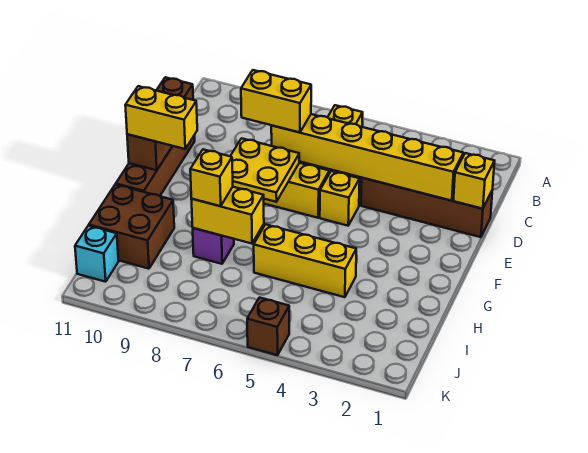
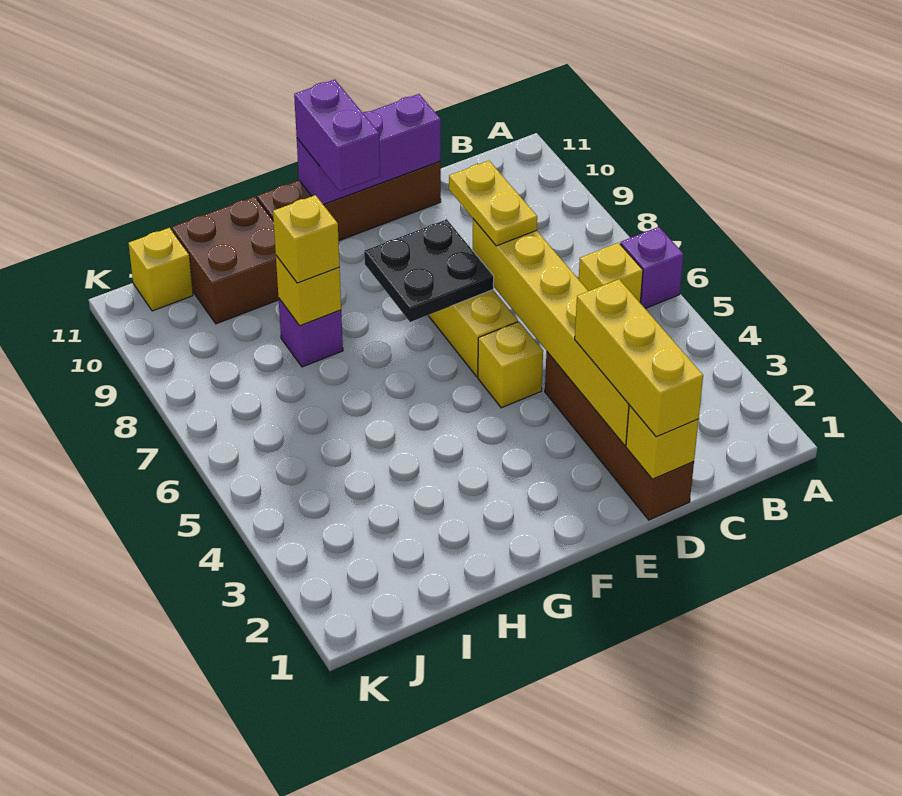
none -> purple 1x1 brick [620,227,684,309]
yellow 1x2 brick [241,70,311,132] -> yellow 1x2 plate [449,161,537,246]
brown 1x3 brick [127,77,193,170] -> purple 1x3 brick [297,94,441,205]
yellow 2x2 plate [231,138,299,202] -> black 2x2 plate [364,219,494,322]
yellow 1x2 brick [125,86,197,149] -> purple 1x2 brick [294,80,380,191]
yellow 1x3 brick [254,224,356,297] -> yellow 1x3 brick moved to [575,279,703,437]
yellow 1x2 brick [191,187,264,244] -> yellow 1x1 brick [276,256,341,326]
cyan 1x1 brick [75,226,119,282] -> yellow 1x1 brick [128,228,193,311]
brown 1x1 brick [247,298,289,355] -> none

